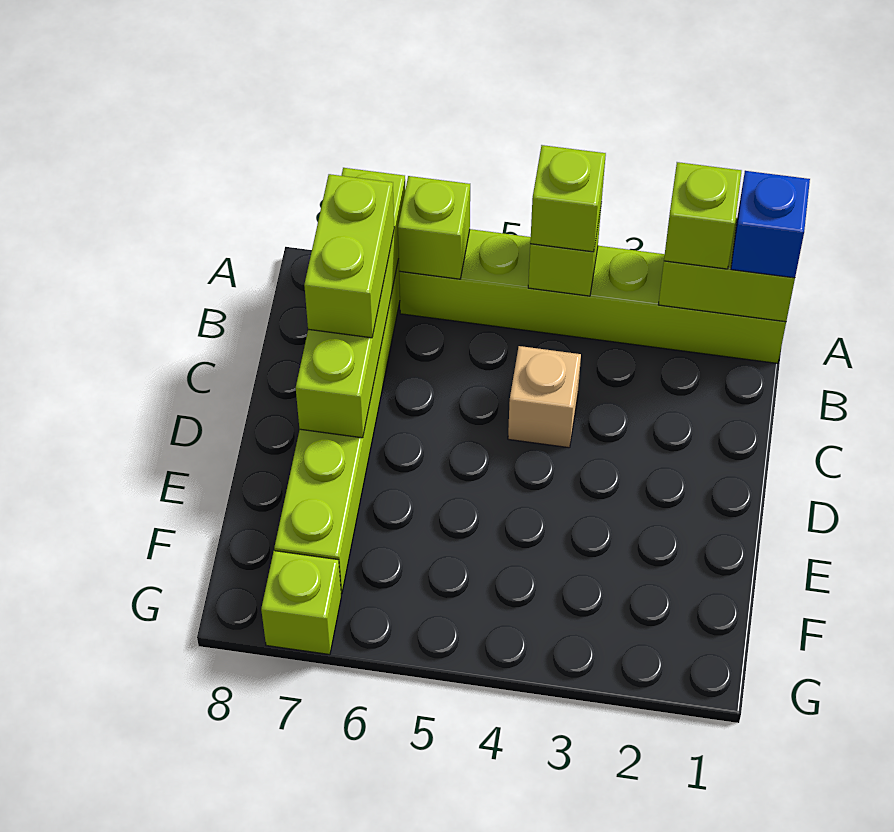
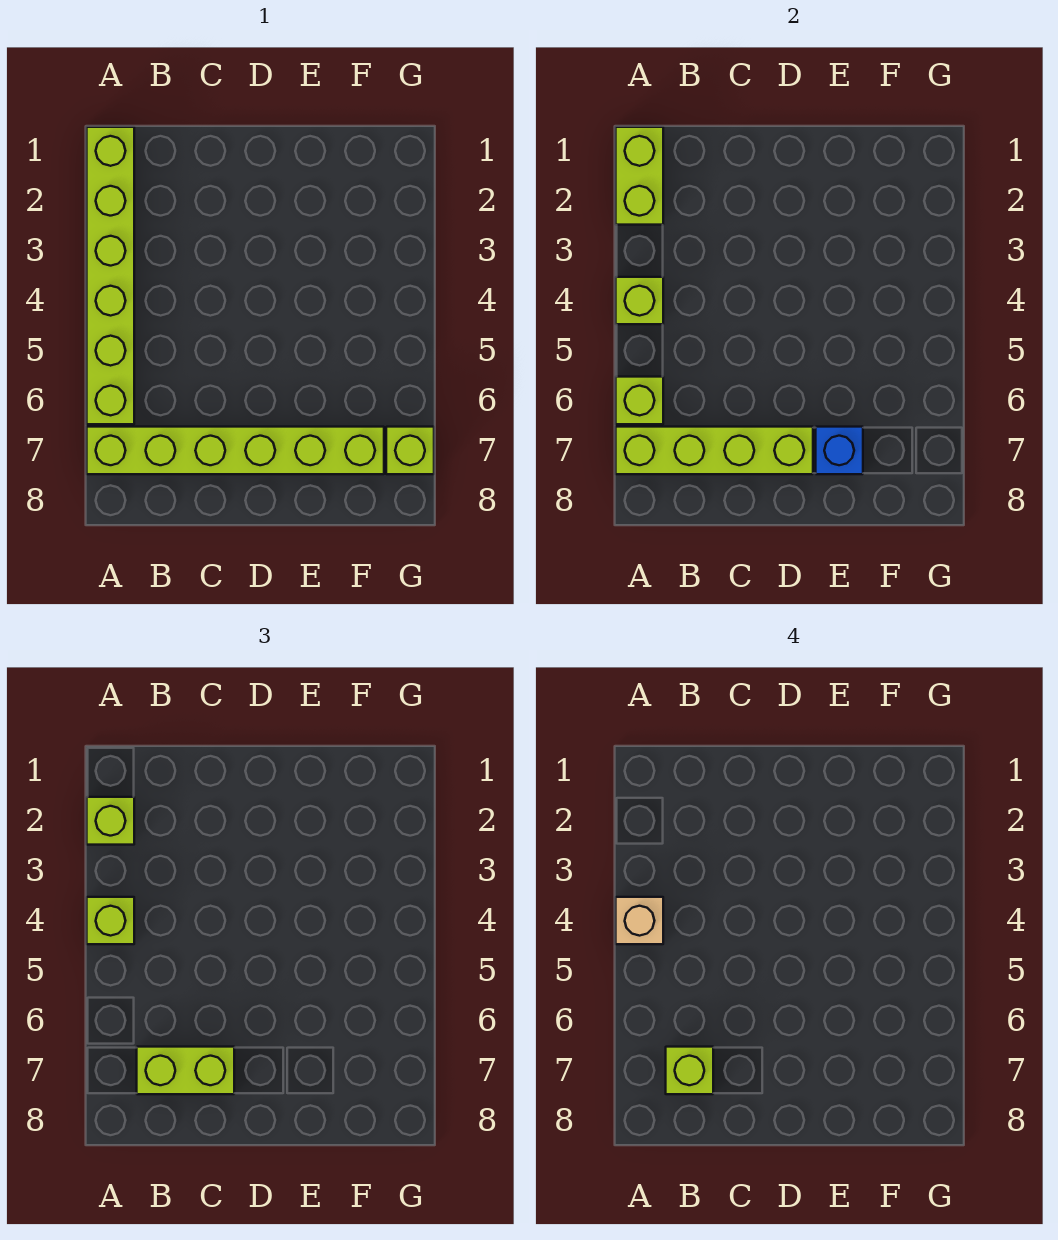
blue 1x1 brick [731,171,810,278] -> blue 1x1 brick moved to [816,427,863,474]
none -> lime 1x1 brick [666,1047,713,1094]
tan 1x1 brick [508,346,581,448] -> tan 1x1 brick moved to [616,897,663,944]

